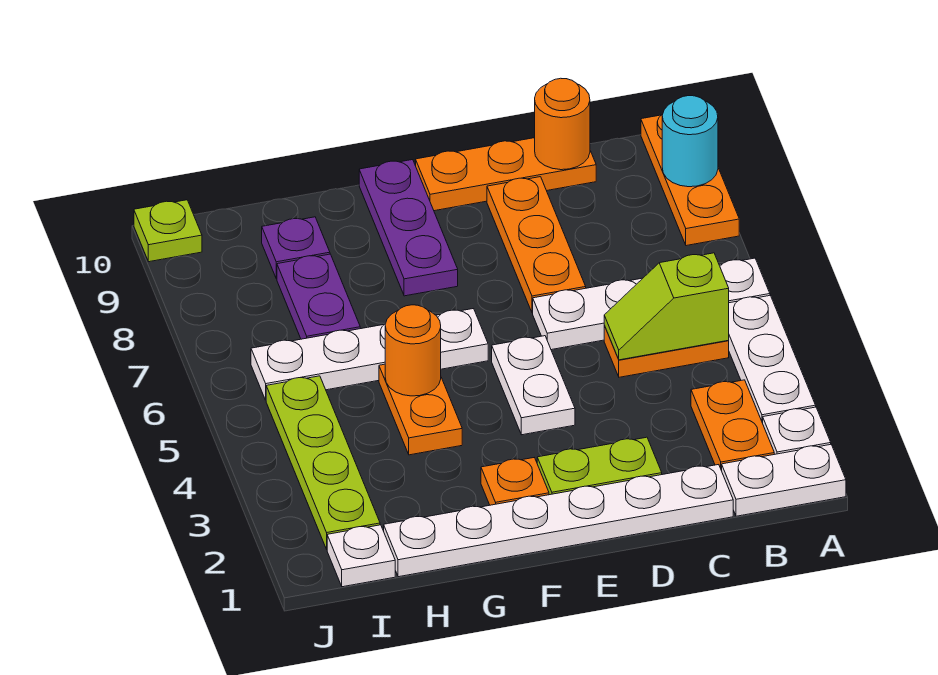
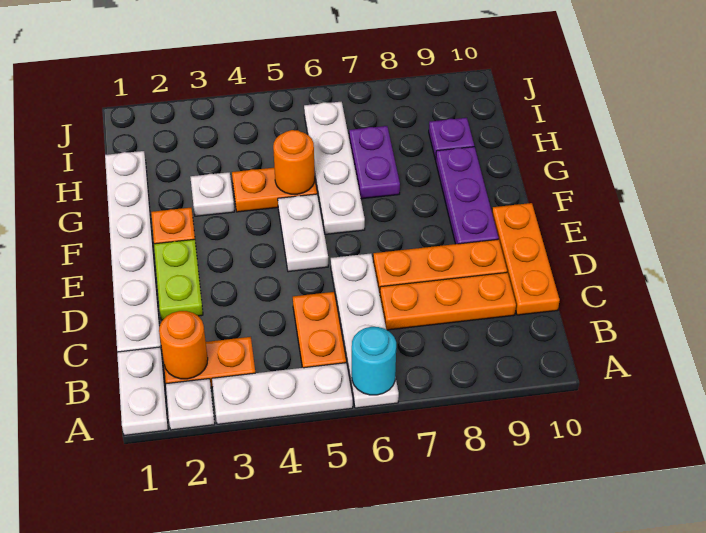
orange 1x3 plate [641,114,739,246] -> orange 1x3 plate moved to [380,273,516,330]
cyan 1x1 round brick [662,96,718,187] -> cyan 1x1 round brick moved to [352,327,396,395]
lime 1x2 slope [604,253,729,360] -> none
orange 1x1 round brick [535,78,590,170] -> orange 1x1 round brick moved to [159,311,208,379]
white 1x2 plate [492,336,575,435] -> white 1x2 plate turned to [278,194,328,272]
purple 1x3 plate [359,160,458,296] -> purple 1x3 plate turned to [436,147,499,244]
purple 1x2 plate [277,254,360,339] -> purple 1x2 plate turned to [349,126,400,199]
white 1x1 plate [327,525,395,587] -> white 1x1 plate moved to [190,172,234,216]
lime 1x4 plate [266,376,380,549] -> none
lime 1x1 plate [134,200,202,262] -> none

